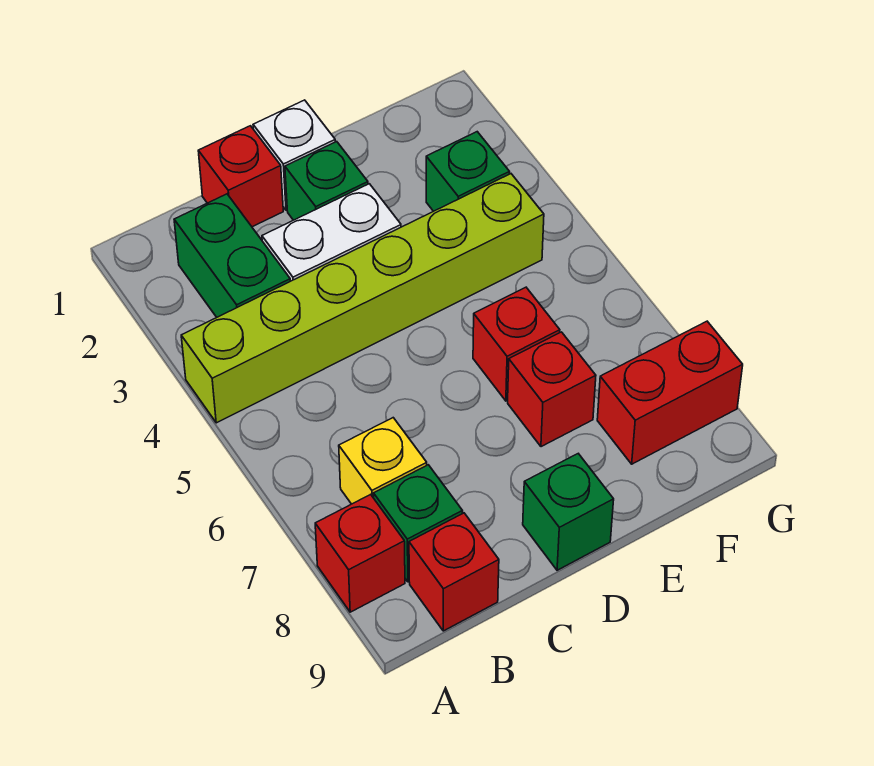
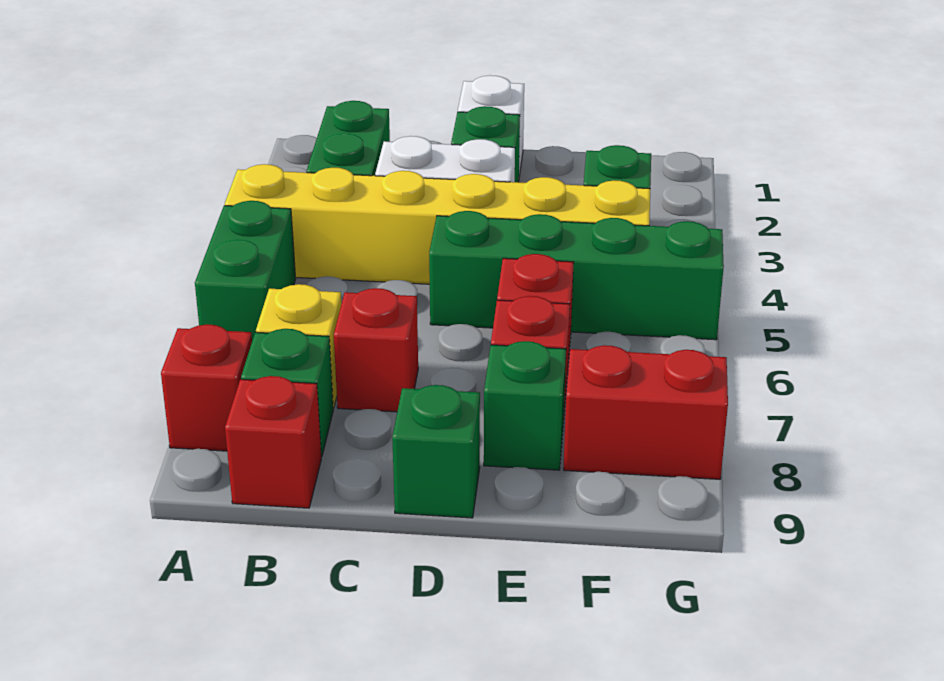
lime 1x6 brick [181,174,544,423] -> yellow 1x6 brick [225,164,650,284]
none -> green 1x2 brick [195,201,296,340]
red 1x1 brick [198,126,283,227] -> red 1x1 brick moved to [334,288,418,412]
none -> green 1x4 brick [429,211,724,340]
none -> green 1x1 brick [484,341,566,470]

